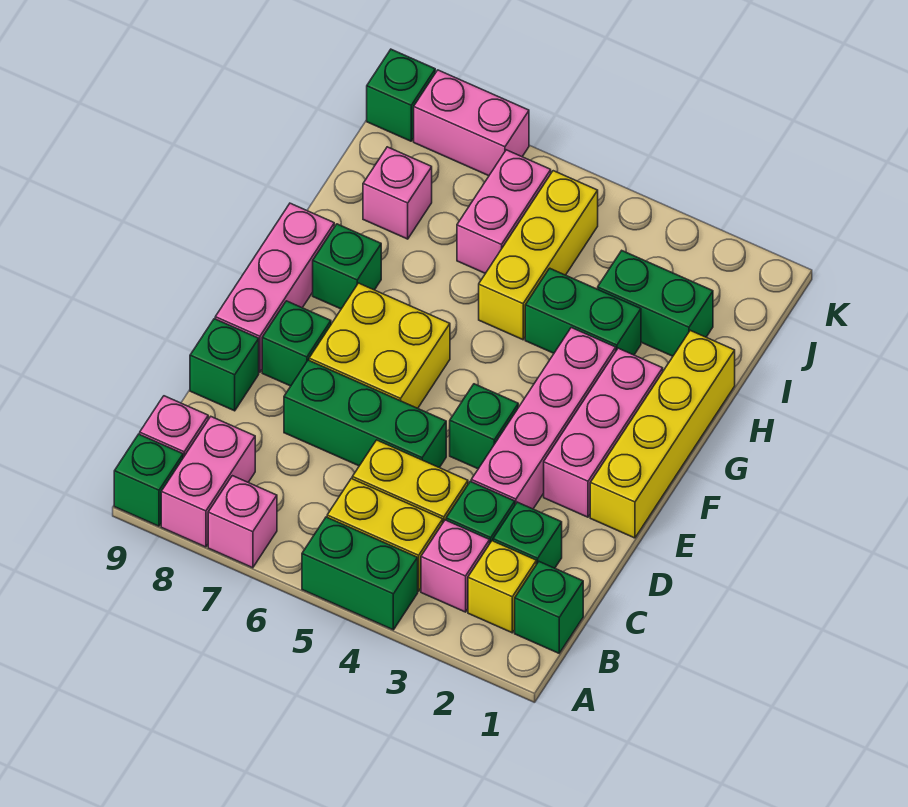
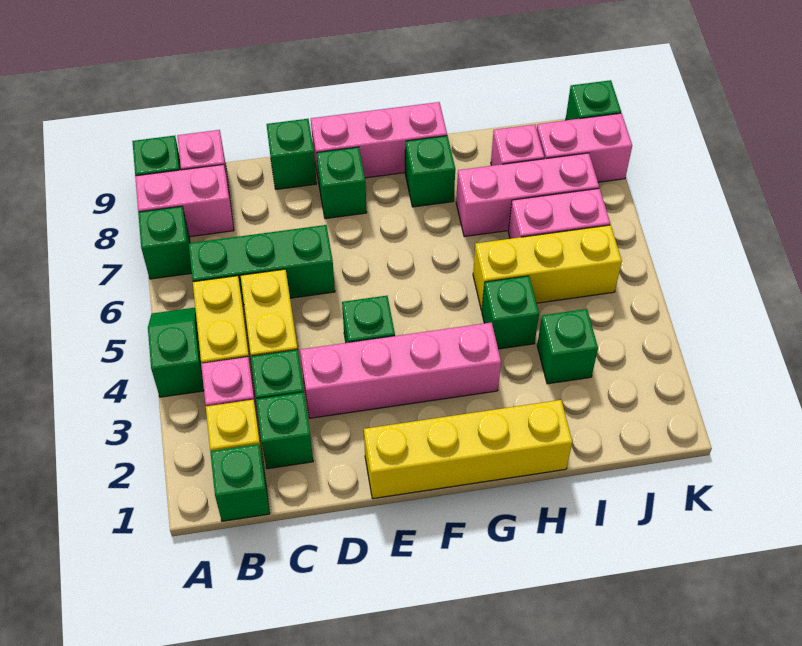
green 1x2 brick [302,517,418,630] -> green 1x2 slope [148,308,204,397]
pink 1x1 brick [208,476,277,568] -> green 1x1 brick [138,206,192,279]
green 1x3 brick [284,360,446,468] -> green 1x3 brick turned to [189,225,335,305]
pink 1x3 brick [544,348,663,517] -> pink 1x3 brick moved to [456,153,599,237]
yellow 2x2 brick [309,283,450,408] -> none
green 1x2 brick [525,268,641,355] -> green 1x1 brick [482,276,539,349]
green 1x2 brick [598,251,713,356] -> green 1x1 brick [537,309,598,384]
pink 1x2 brick [414,70,529,176] -> pink 1x2 brick turned to [537,113,632,182]

